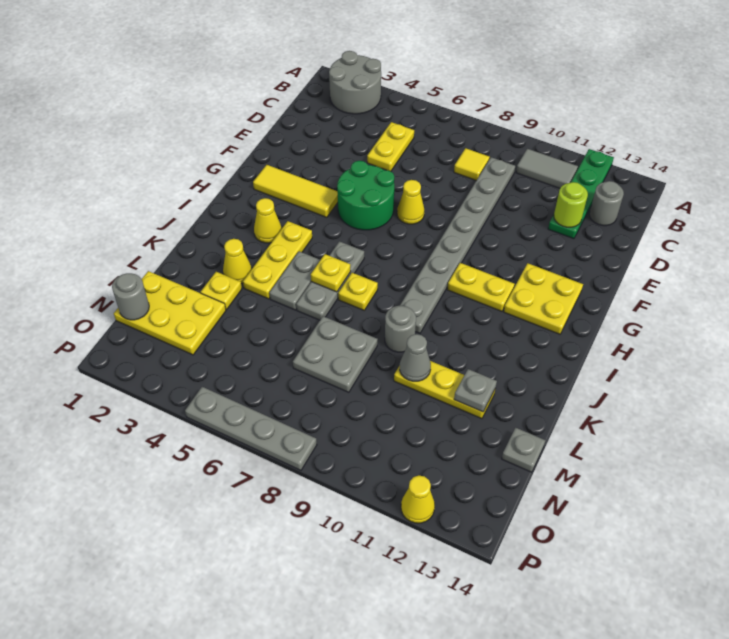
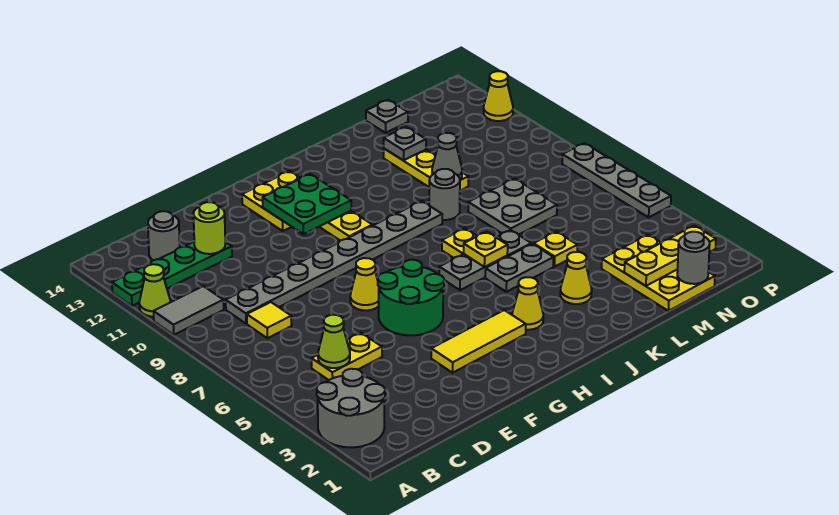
none -> lime 1x1 cone [139,264,171,317]
grey 1x2 tile [516,149,578,188] -> grey 1x2 tile turned to [154,286,224,335]
none -> lime 1x1 cone [318,315,350,368]
yellow 1x3 tile [253,165,338,217] -> yellow 1x3 tile turned to [431,310,526,373]
none -> green 2x2 plate [263,174,351,234]
yellow 1x3 plate [243,221,312,299] -> yellow 1x3 plate moved to [624,226,716,286]
yellow 1x1 plate [201,272,242,309] -> yellow 1x1 plate moved to [534,232,577,267]

